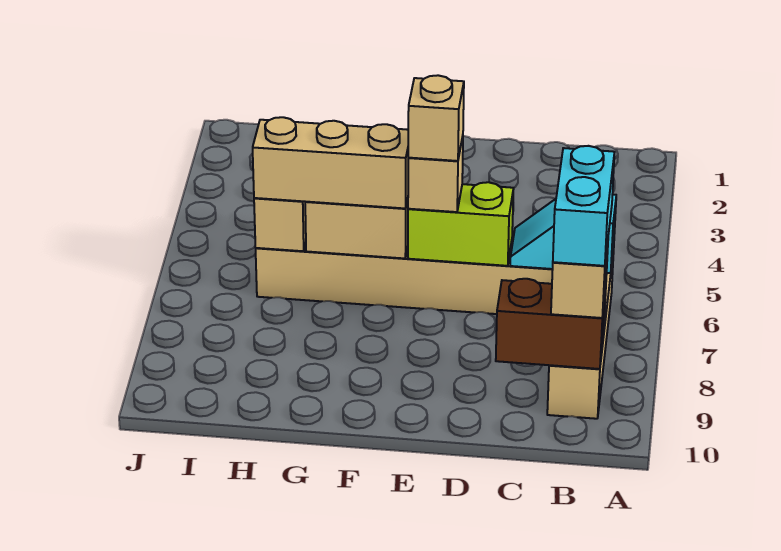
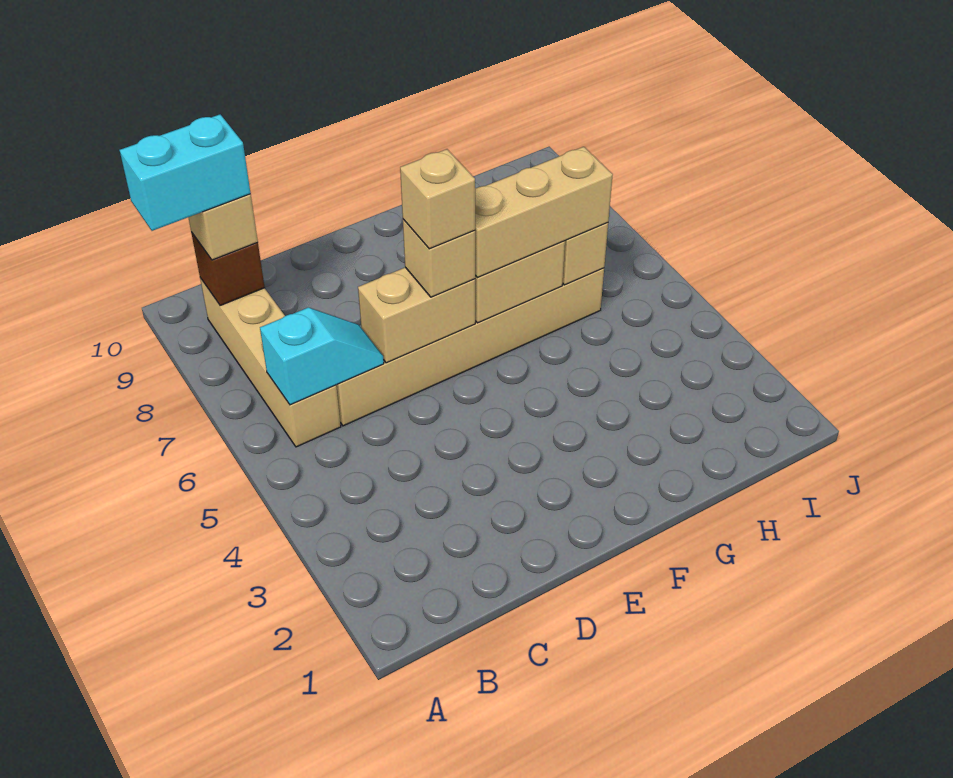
cyan 1x2 brick [553,146,614,266] -> cyan 1x2 brick turned to [120,114,251,231]
brown 1x2 brick [496,279,606,369] -> brown 1x1 brick [191,232,265,306]
lime 1x2 brick [408,182,514,266] -> tan 1x2 brick [358,267,475,363]

